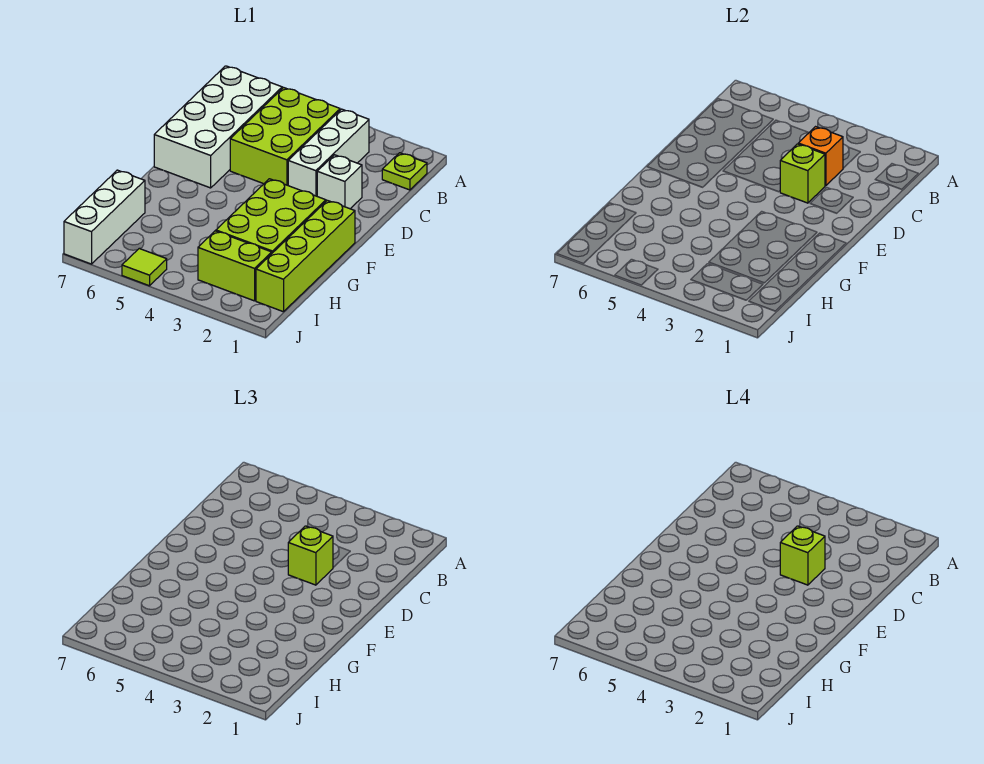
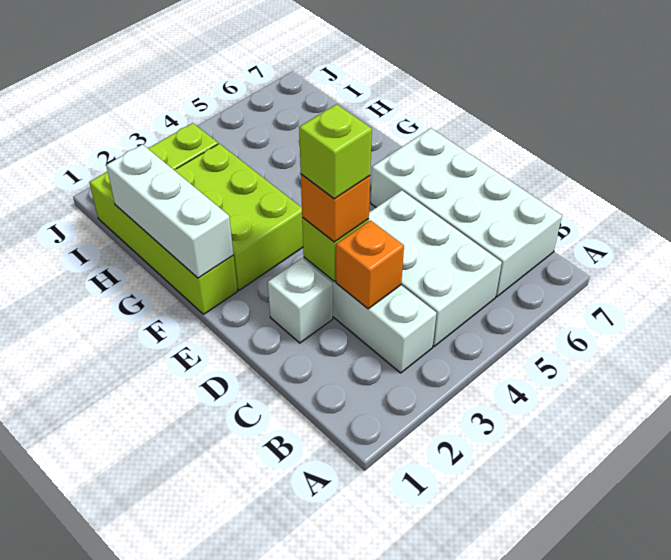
lime 1x1 plate [382,153,427,190] -> none
lime 2x3 brick [230,88,340,185] -> white 2x3 brick [369,190,502,346]
lime 1x1 brick [288,526,333,585] -> orange 1x1 brick [301,174,370,242]
white 1x3 brick [64,170,145,264] -> white 1x3 brick moved to [106,144,234,278]
lime 1x1 tile [122,249,167,286] -> none

